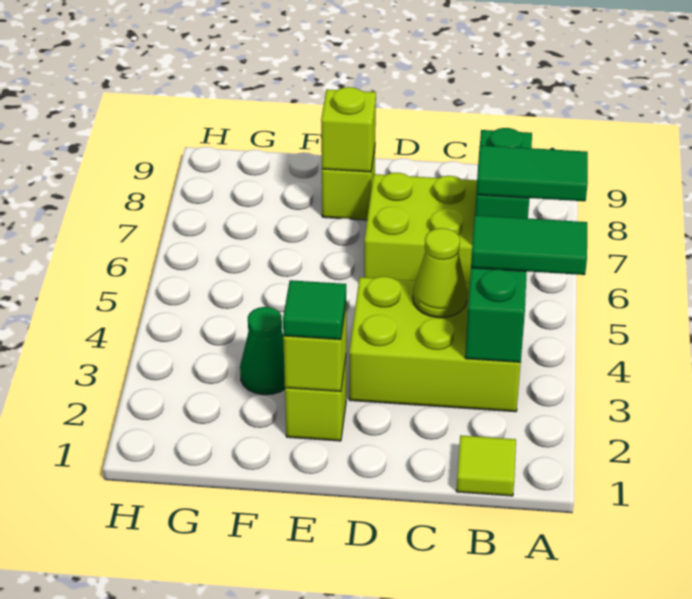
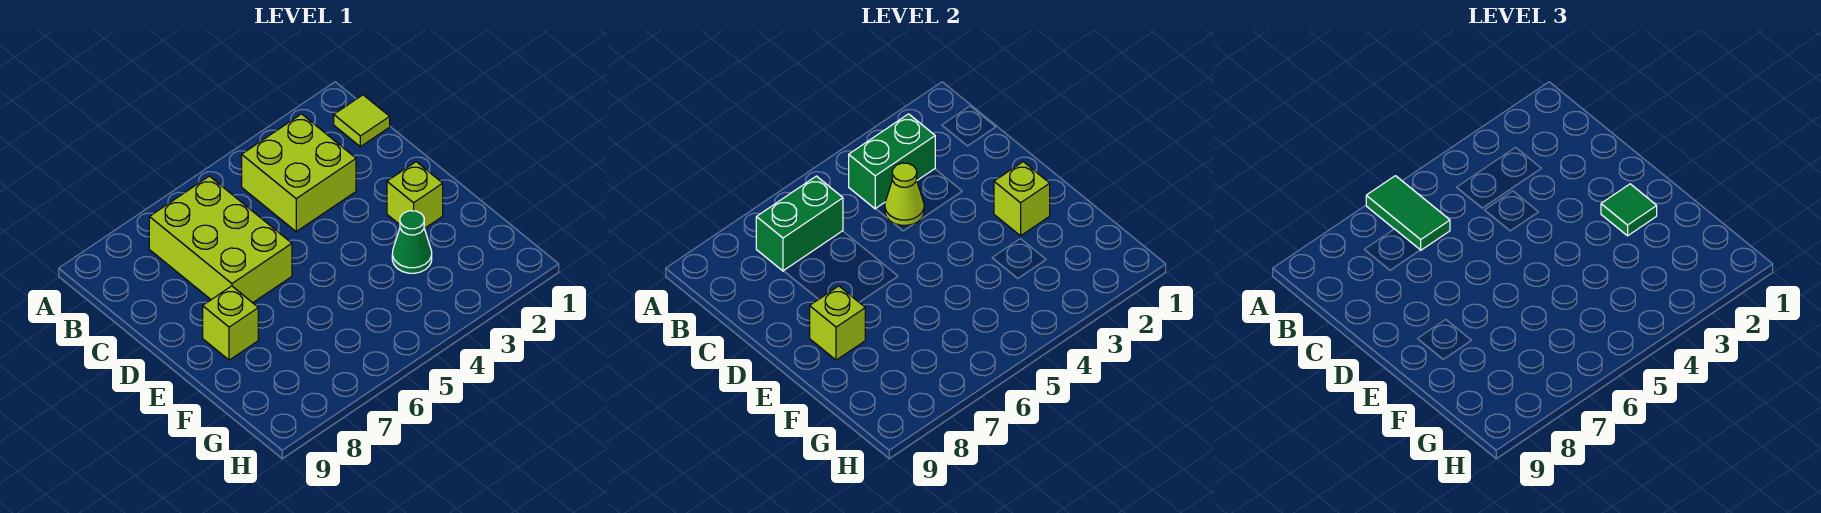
green 1x2 tile [471,215,587,275] -> none
lime 2x3 brick [349,277,521,412] -> lime 2x2 brick [242,114,356,232]

